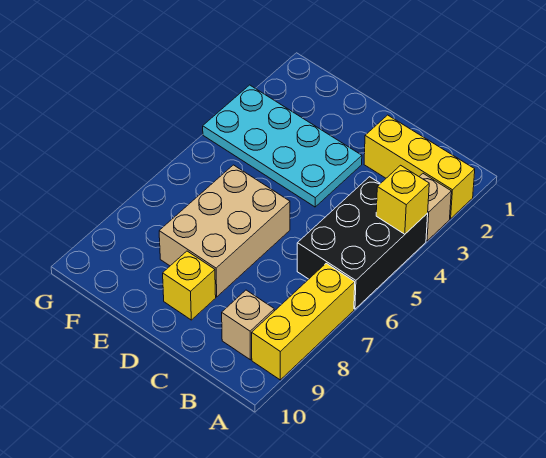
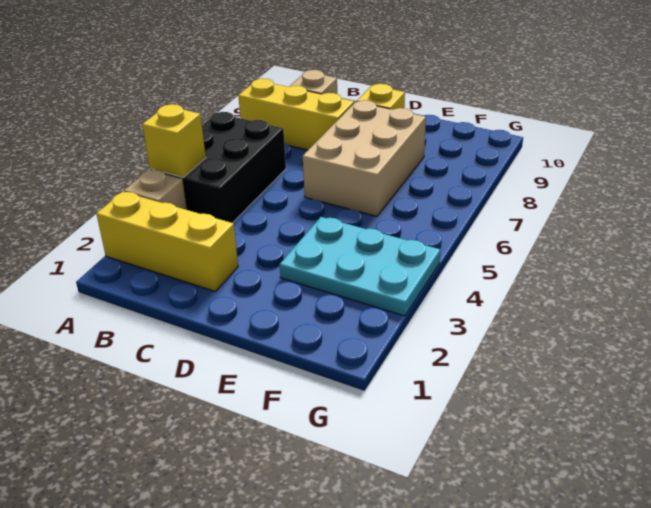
yellow 1x3 brick [252,263,355,380] -> yellow 1x3 brick turned to [238,79,354,150]
cyan 2x4 plate [203,85,362,207] -> cyan 2x3 plate [280,217,441,316]

